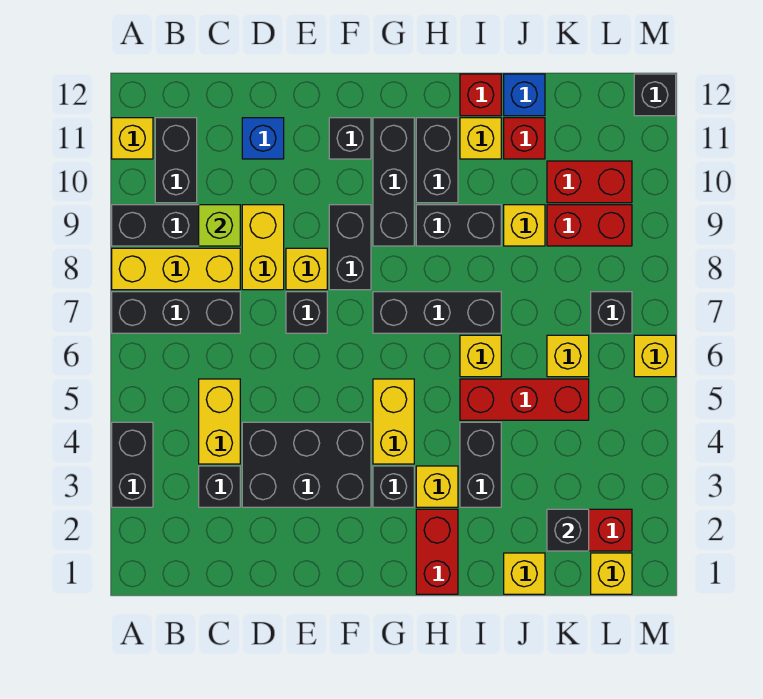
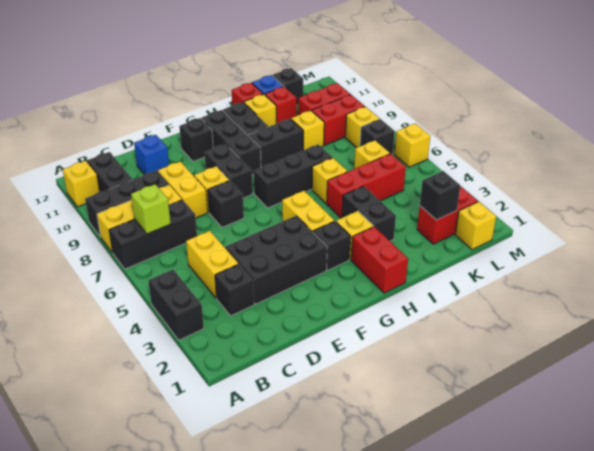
lime 1x1 brick [199,205,240,246] -> lime 1x1 brick moved to [131,184,171,234]
yellow 1x1 brick [504,553,545,594] -> yellow 1x1 brick moved to [345,107,380,148]
black 1x1 brick [634,74,676,116] -> black 1x1 brick moved to [272,68,304,104]

